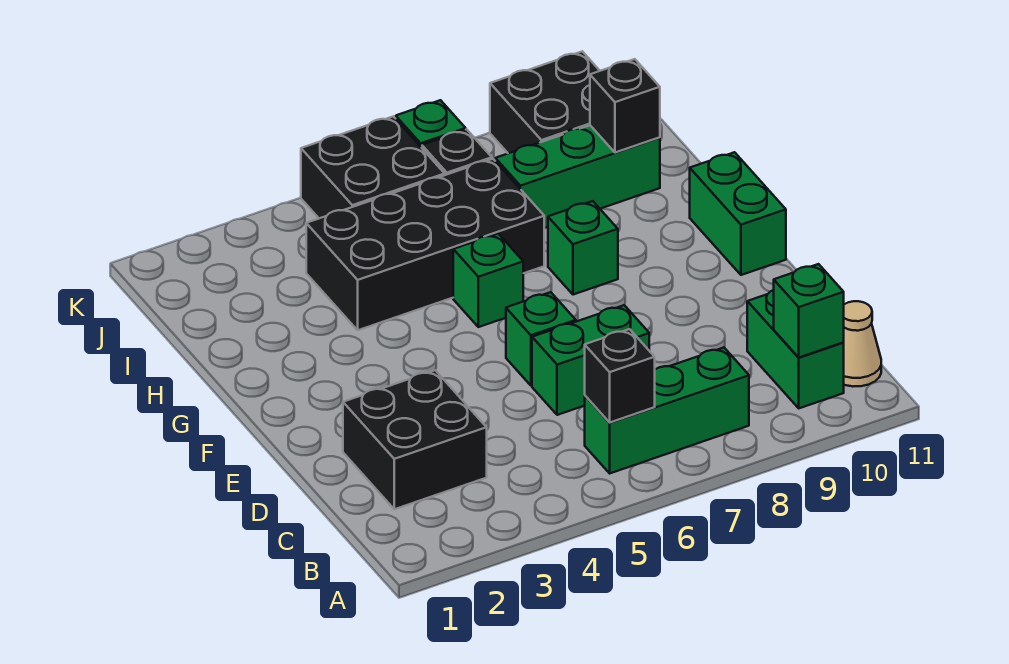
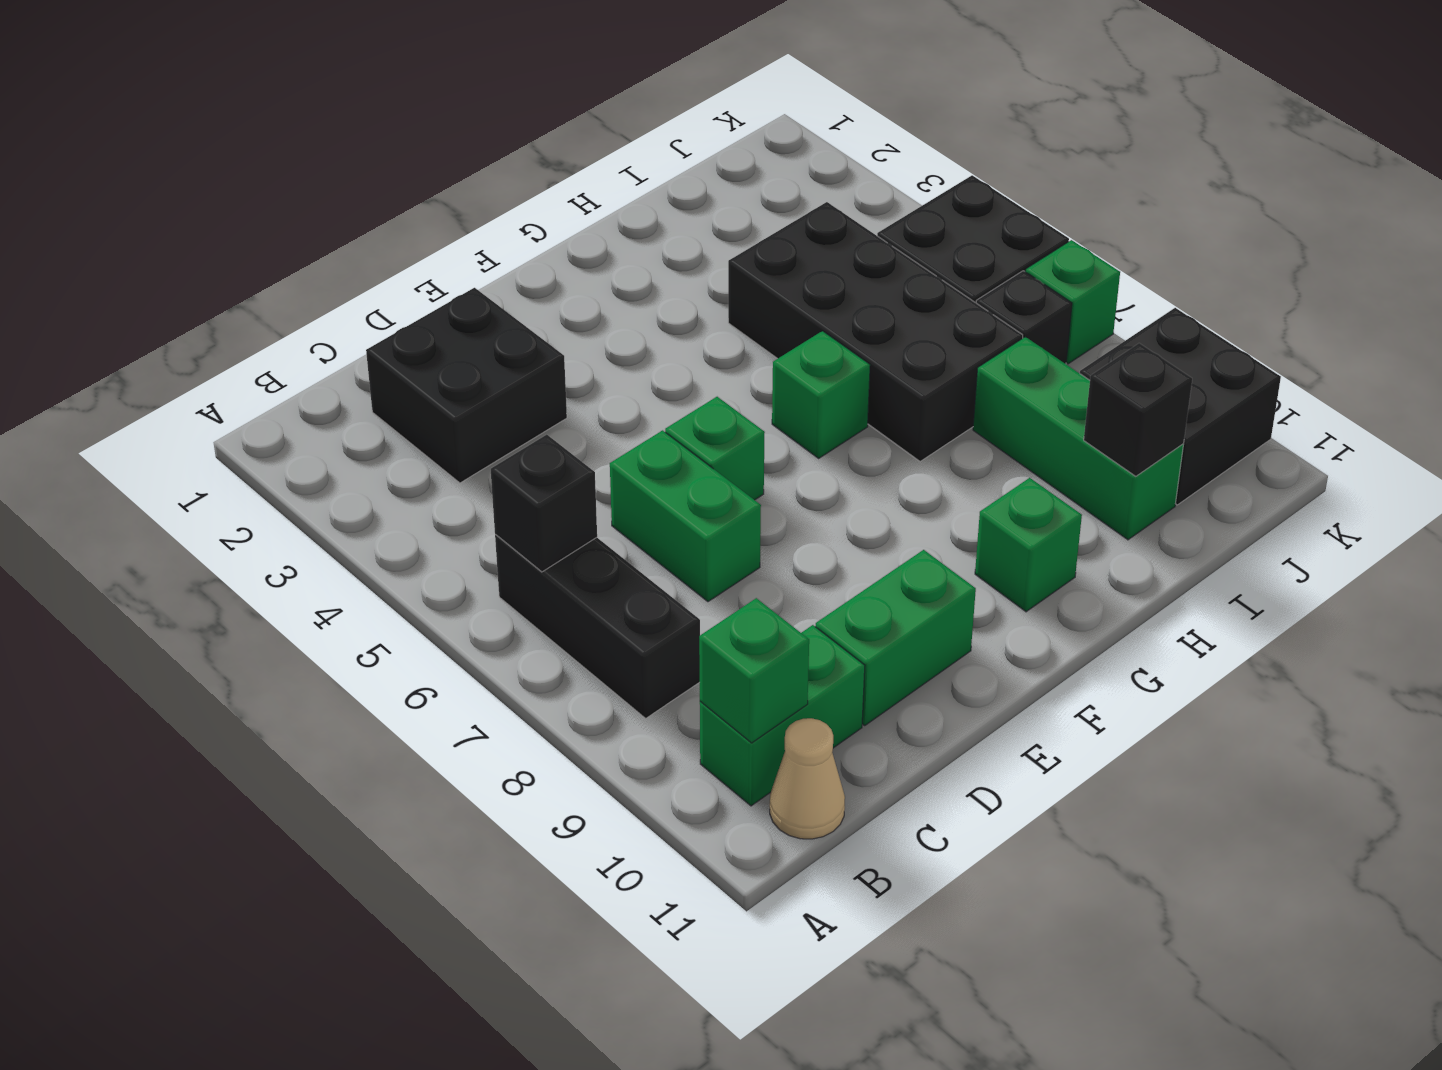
green 1x3 brick [585,348,749,473] -> black 1x3 brick [495,534,700,718]
green 1x2 brick [690,152,786,275] -> green 1x2 brick moved to [815,550,976,725]
green 1x1 brick [548,201,618,295] -> green 1x1 brick moved to [975,478,1082,612]

